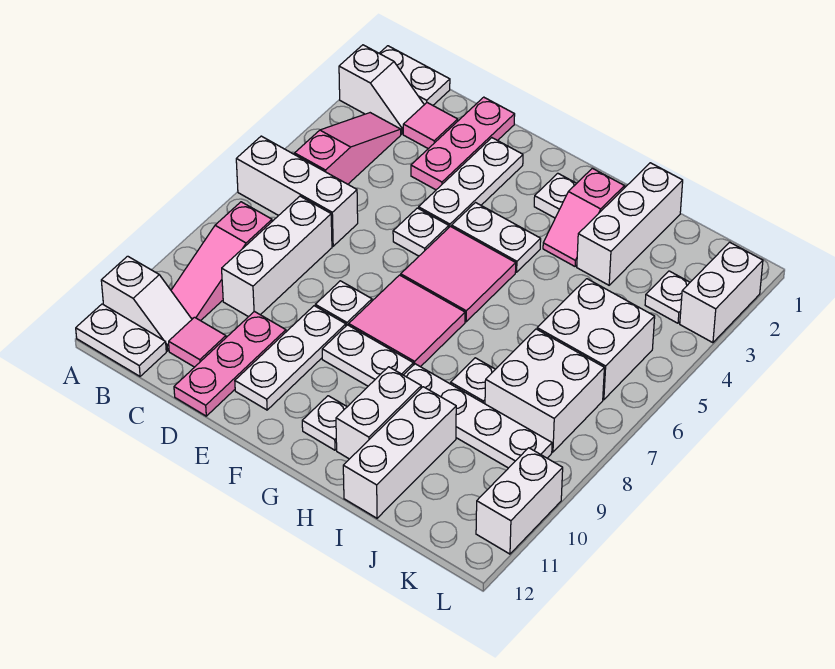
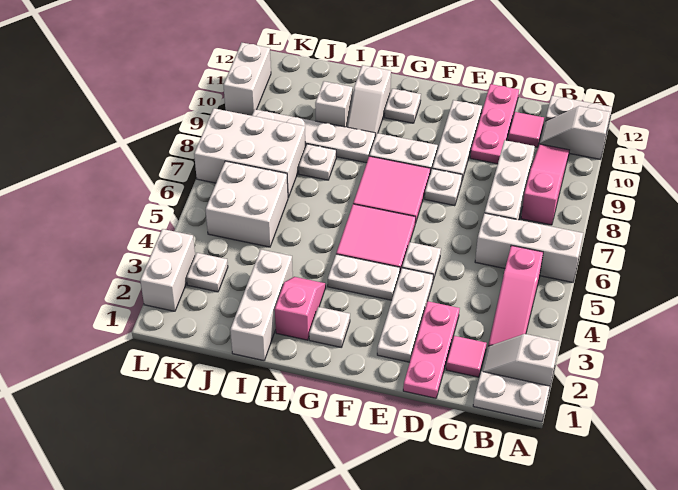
white 1x2 brick [336,367,421,459] -> white 1x2 slope [347,65,391,137]
white 1x3 brick [343,387,456,518] -> white 1x1 brick [315,81,353,127]
white 2x2 brick [485,329,604,452] -> white 2x3 brick [194,108,305,197]

